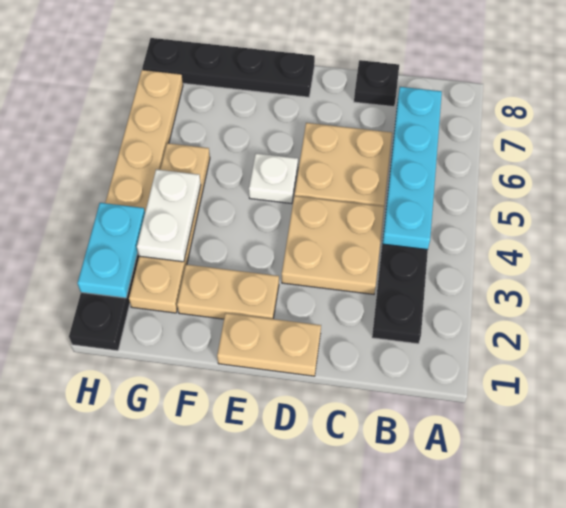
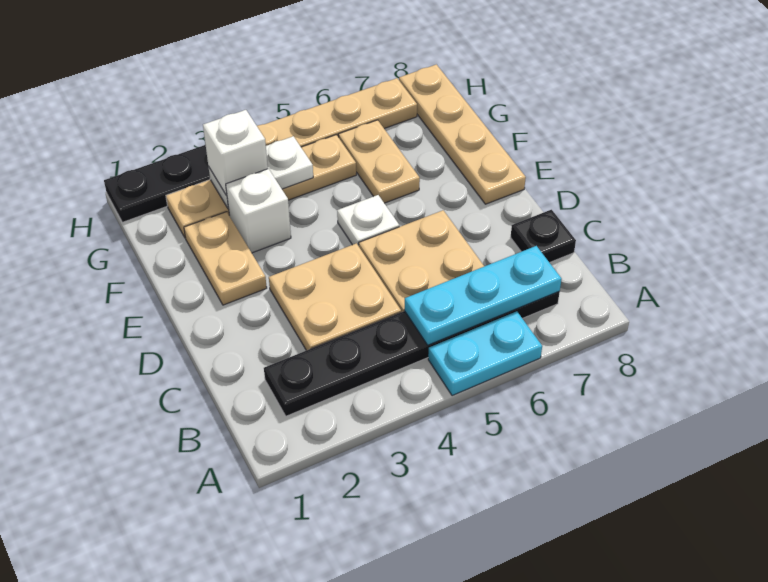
cyan 1x4 plate [383,87,442,250] -> cyan 1x3 plate [405,246,561,345]
tan 1x2 plate [217,313,321,376] -> tan 1x2 plate moved to [338,120,420,203]
black 1x4 plate [142,38,315,97] -> tan 1x4 plate [399,64,526,204]
none -> white 1x1 brick [226,169,291,253]
none -> white 1x1 brick [203,110,268,195]
cyan 1x2 plate [78,203,145,298] -> cyan 1x2 plate moved to [428,311,542,396]

